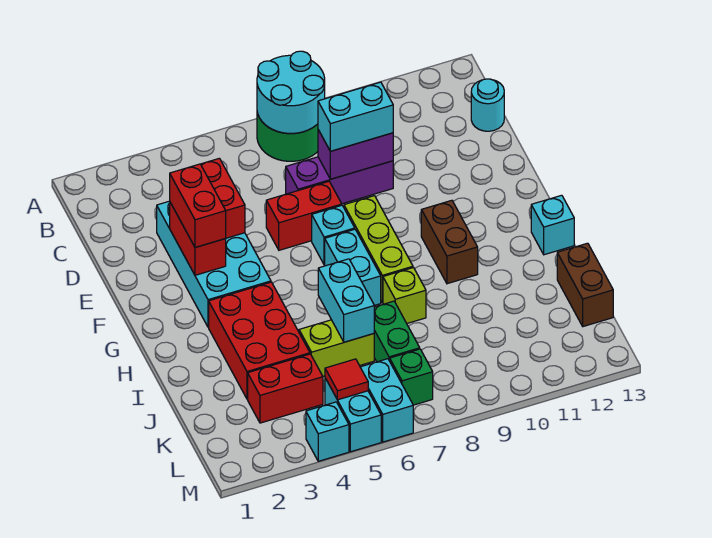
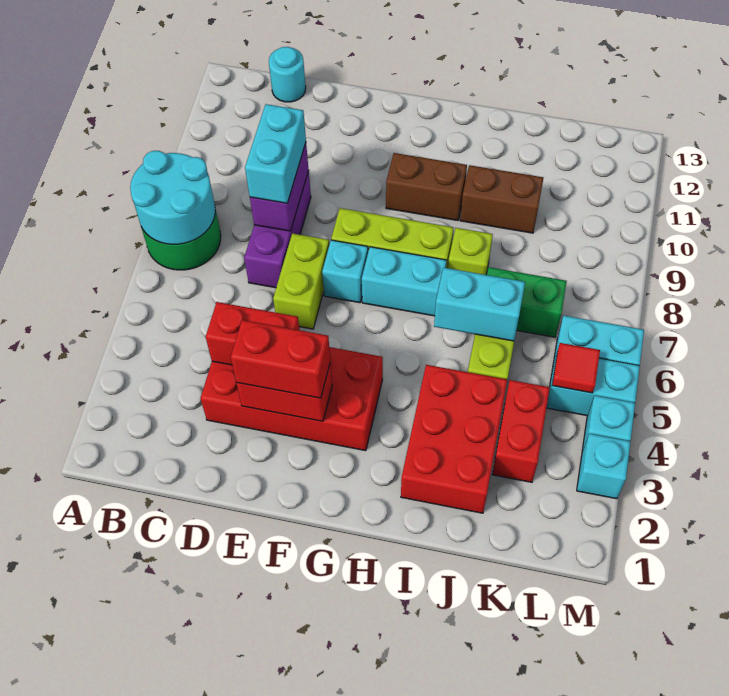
cyan 2x4 brick [157,201,271,327] -> red 2x4 brick [201,347,383,451]
red 1x2 brick [266,182,342,250] -> lime 1x2 brick [273,233,329,329]
red 2x3 brick [209,282,310,399] -> red 2x3 brick turned to [401,365,507,513]
cyan 1x1 brick [531,195,574,255] -> cyan 1x1 brick moved to [577,434,631,499]
brown 1x2 brick [557,243,613,327] -> brown 1x2 brick moved to [460,165,543,233]
green 1x1 brick [390,349,433,405] -> none

